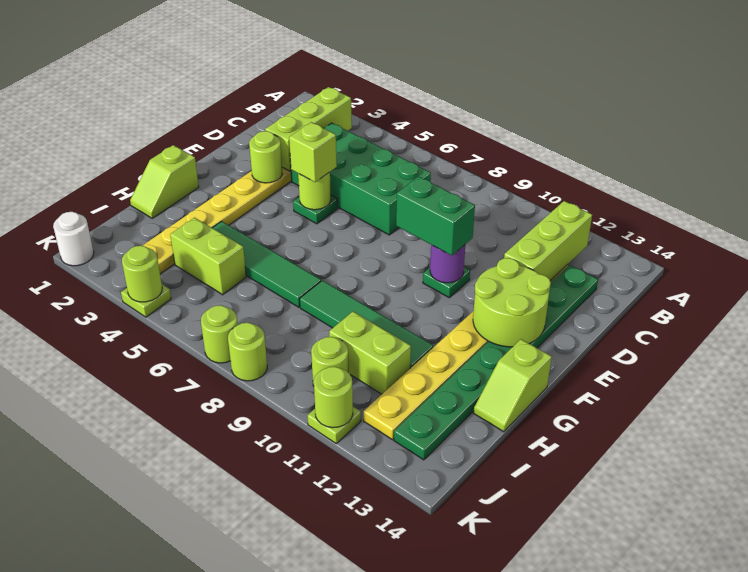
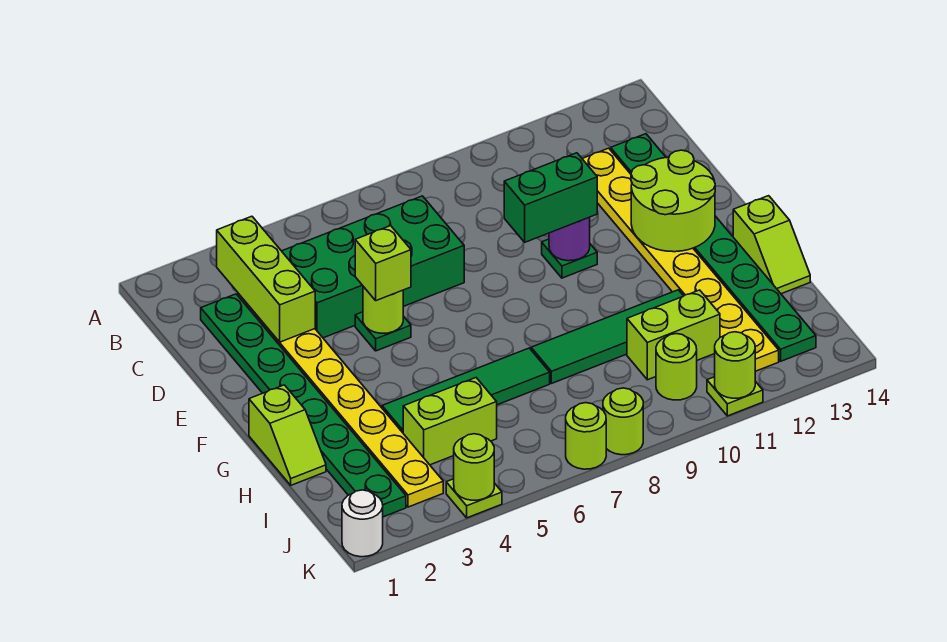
lime 1x3 brick [504,201,592,281] -> none
none -> green 1x8 plate [201,294,406,517]
lime 1x1 round brick [249,131,282,183] -> none

